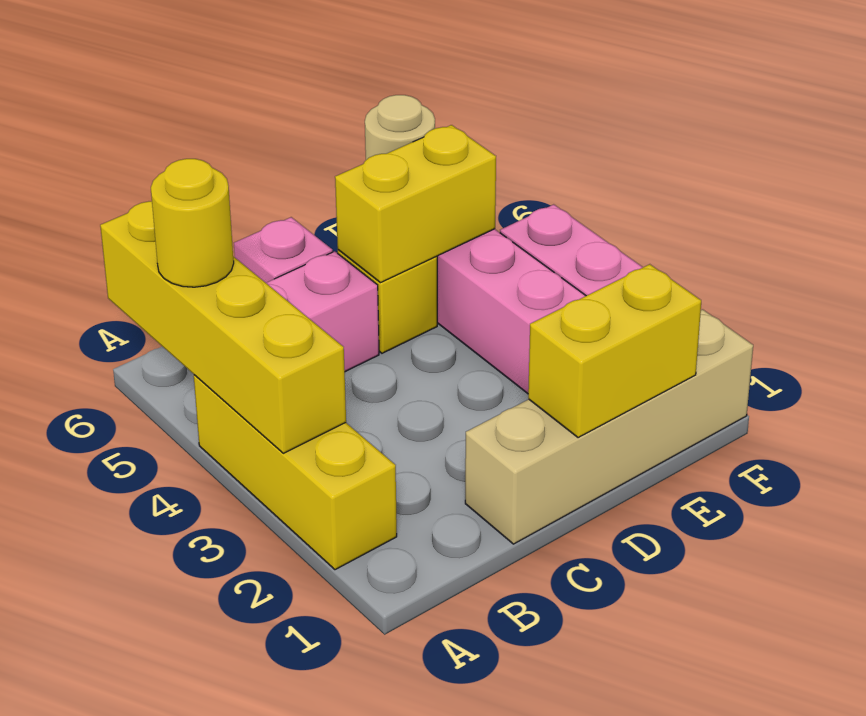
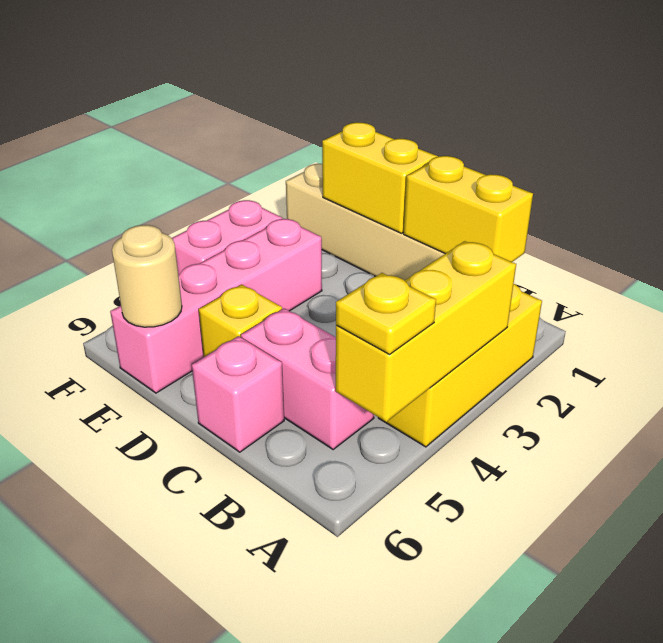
yellow 1x4 brick [100,201,346,453] -> yellow 1x3 brick [336,241,516,422]
yellow 1x1 round brick [151,159,234,287] -> yellow 1x1 plate [336,273,436,354]
yellow 1x2 brick [335,125,496,283] -> yellow 1x2 brick moved to [404,156,533,262]

